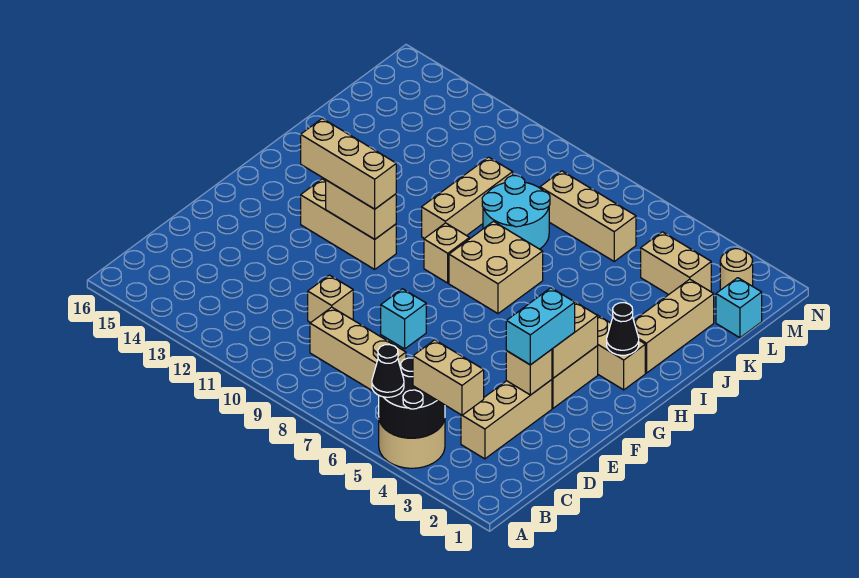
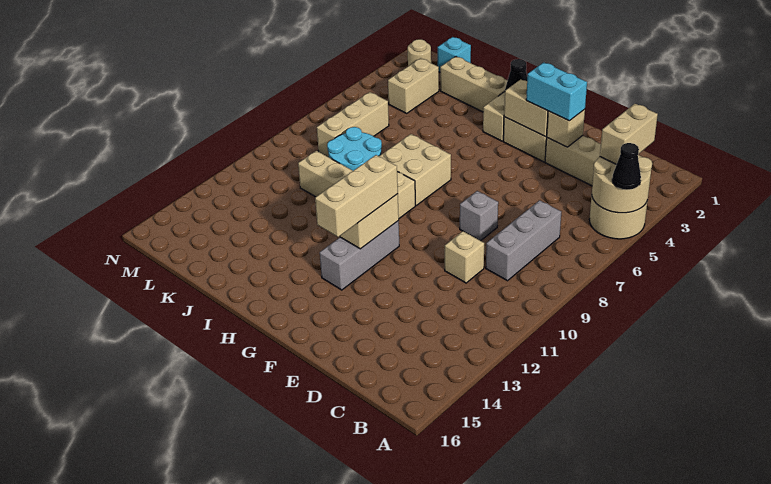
black 2x2 round brick [379,358,445,438] -> tan 2x2 round brick [592,155,652,213]
tan 1x3 brick [310,307,406,391] -> grey 1x3 brick [486,200,561,281]
cyan 1x1 brick [381,289,426,349] -> grey 1x1 brick [460,191,498,241]
tan 1x3 brick [301,179,396,269] -> grey 1x3 brick [320,221,399,290]

